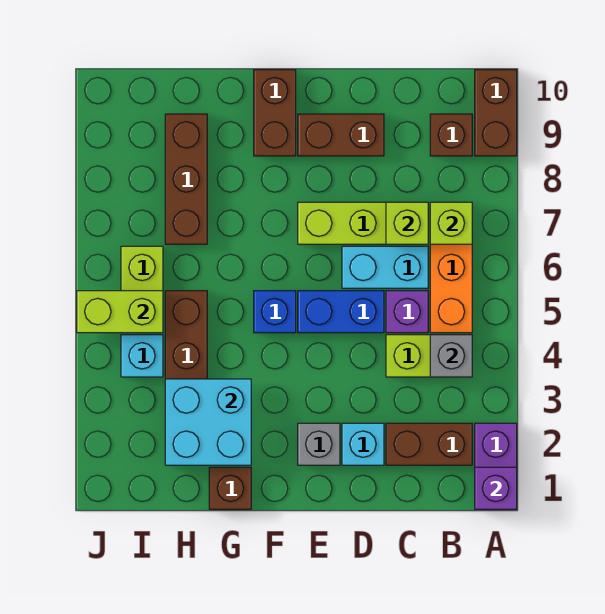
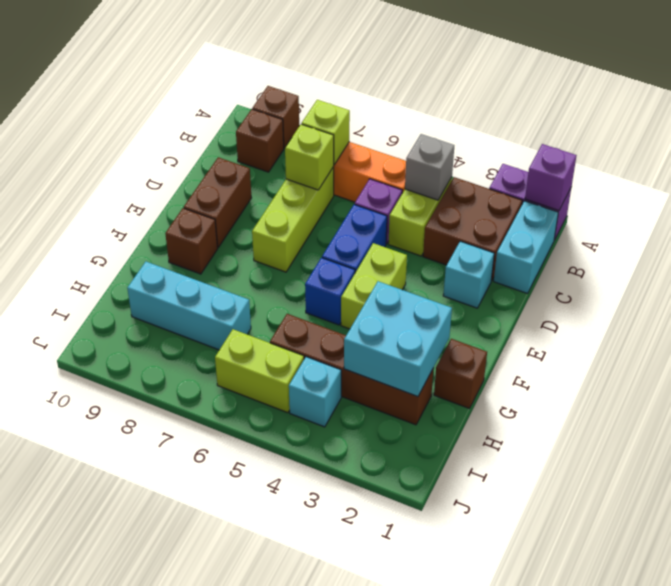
brown 1x2 brick [475,70,517,156] -> brown 1x1 brick [252,86,300,148]
brown 1x2 brick [386,423,472,465] -> brown 2x2 brick [423,177,522,281]
cyan 1x2 brick [342,246,428,288] -> cyan 1x2 brick moved to [494,201,558,293]
grey 1x1 brick [298,423,340,465] -> none
brown 1x2 brick [254,70,296,156] -> brown 1x1 brick [165,208,218,274]
brown 1x3 brick [165,114,207,244] -> cyan 1x3 brick [127,262,251,350]
lime 1x2 brick [77,291,163,333] -> lime 1x2 brick moved to [341,243,407,329]

